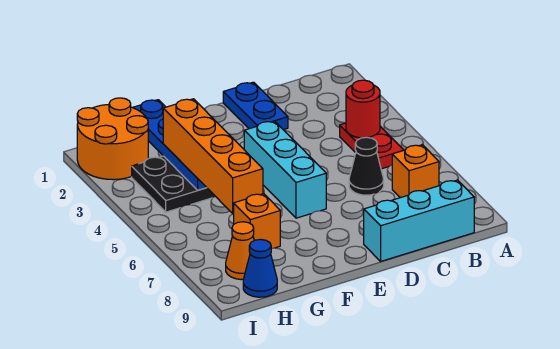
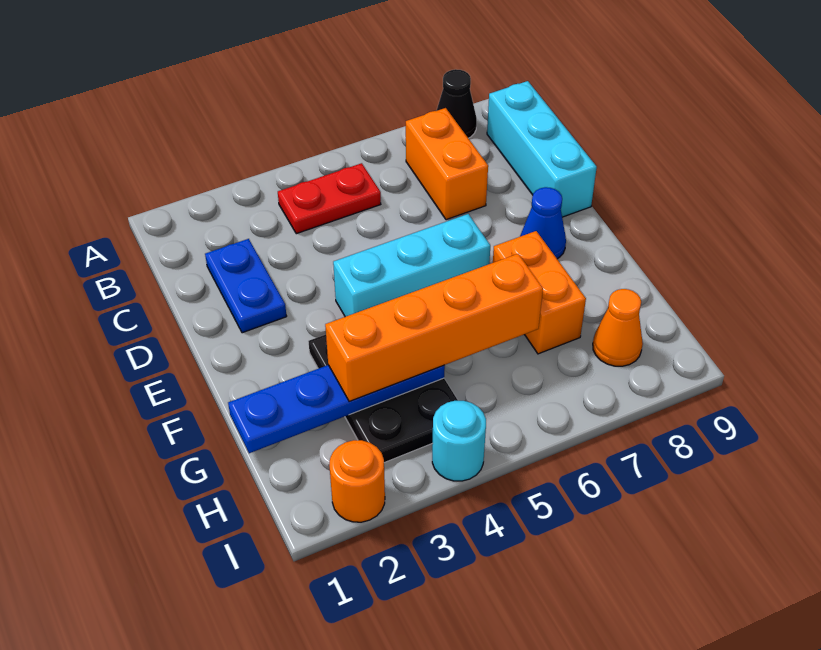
red 1x1 round brick [346,80,380,138] -> none
orange 1x1 brick [392,145,439,198] -> orange 1x2 brick [406,108,488,220]
black 1x1 cone [349,137,384,195] -> black 1x1 cone moved to [437,69,477,138]
blue 1x2 plate [223,82,288,130] -> blue 1x2 plate turned to [205,239,287,333]
orange 1x1 brick [234,194,280,249] -> orange 1x2 brick [493,231,586,354]
orange 2x2 round brick [77,98,148,180] -> orange 1x1 round brick [329,440,385,522]
blue 1x1 cone [243,239,277,297] -> blue 1x1 cone moved to [520,187,566,259]
none -> cyan 1x1 round brick [432,401,486,481]

